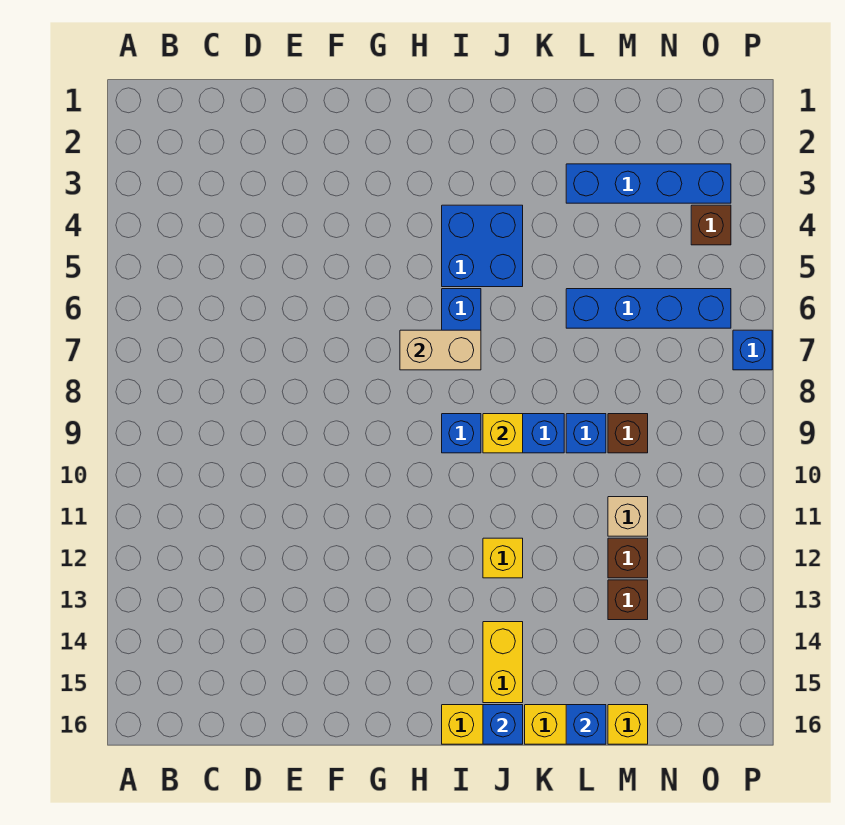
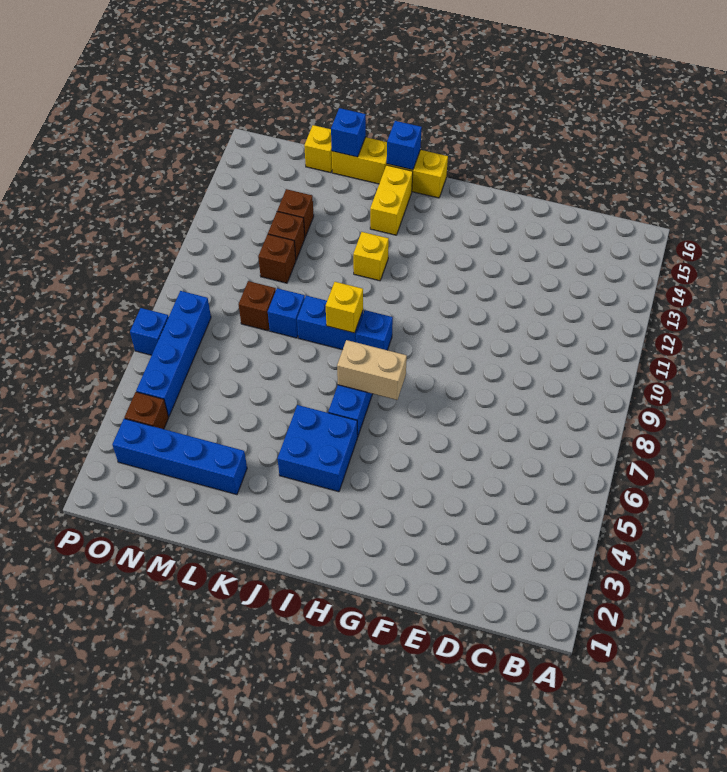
blue 1x4 brick [566,289,731,328] -> blue 1x4 brick turned to [136,291,211,416]
tan 1x1 brick [608,497,648,536] -> brown 1x1 brick [258,234,296,283]

